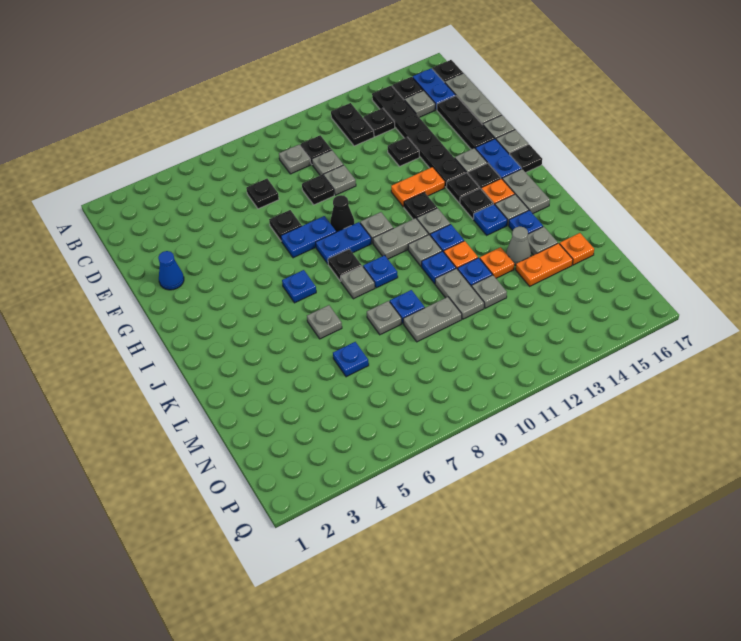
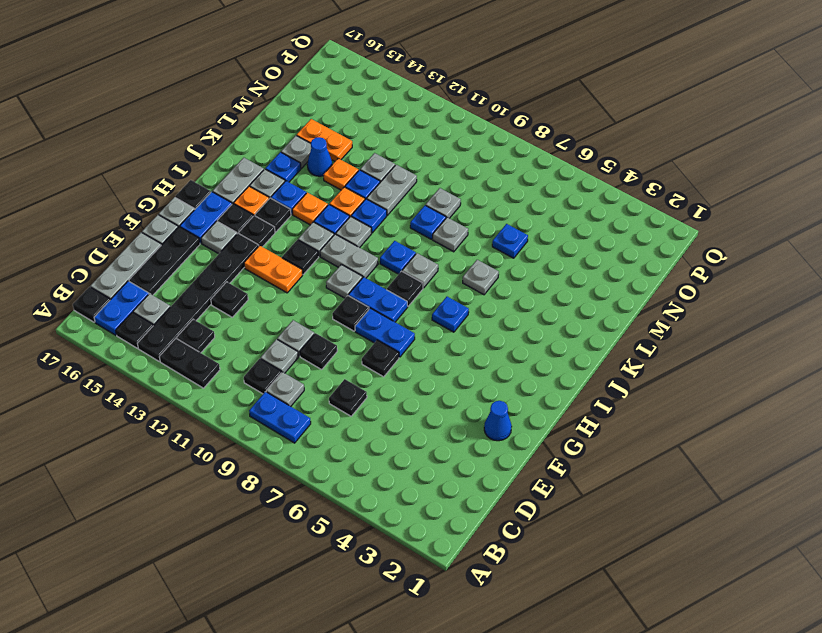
none -> blue 1x2 plate [249,392,311,443]
black 1x2 plate [331,103,374,146] -> black 1x2 plate turned to [159,338,220,388]
black 1x1 cone [330,195,354,232] -> black 1x1 plate [332,296,369,331]
grey 1x1 cone [506,226,531,265] -> blue 1x1 cone [307,137,332,176]
grey 1x2 plate [403,297,462,342] -> grey 1x1 plate [426,188,461,218]
orange 1x1 plate [560,233,594,265] -> orange 1x1 plate moved to [292,193,328,225]

